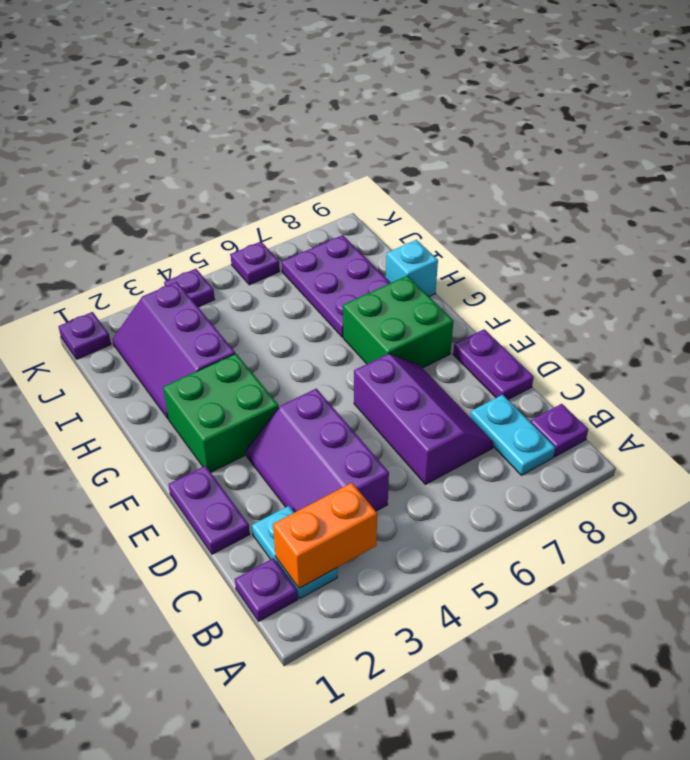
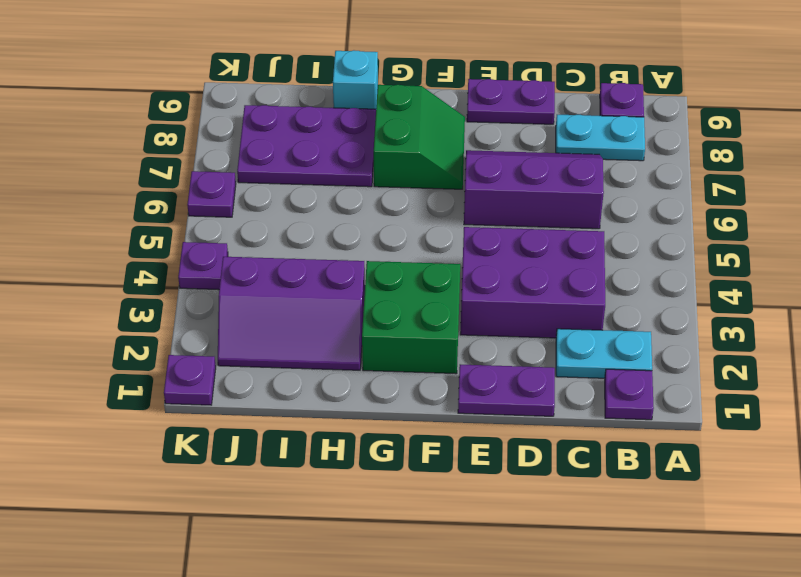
orange 1x2 brick [273,483,377,588] -> none
purple 2x3 slope [246,389,389,512] -> purple 2x3 brick [460,227,605,338]
green 2x2 brick [343,276,454,368] -> green 2x2 slope [374,85,465,189]

